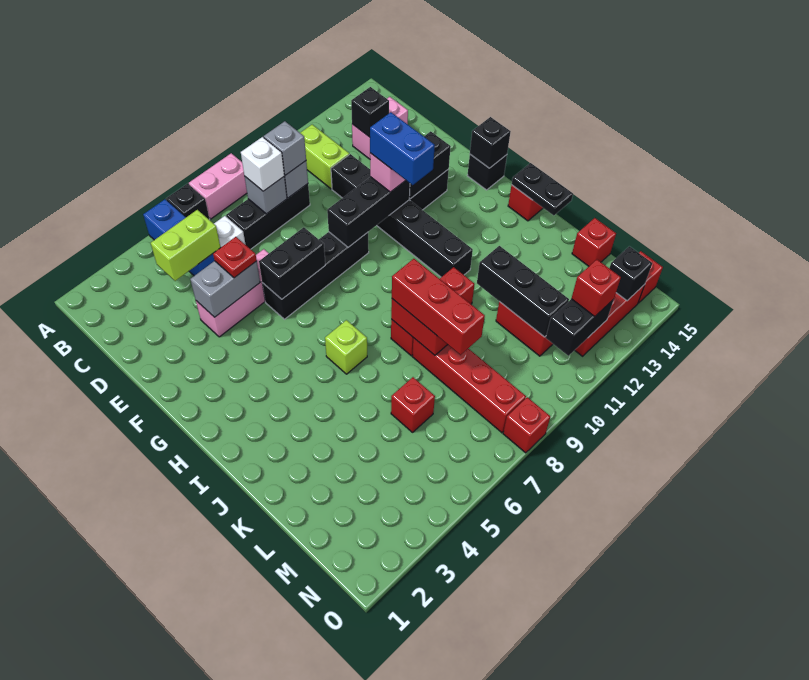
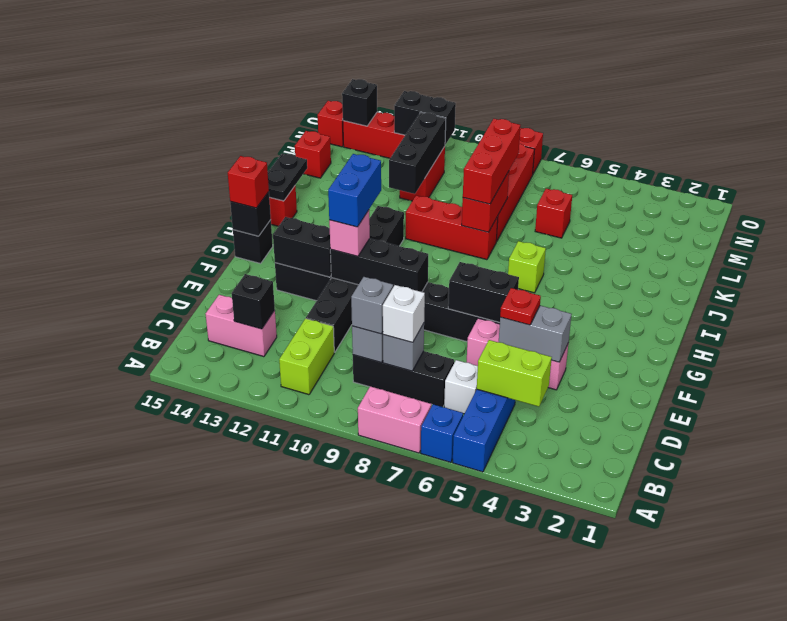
black 1x1 brick [166,184,210,220] -> blue 1x1 brick [421,404,463,462]
red 1x1 brick [571,260,621,317] -> red 1x1 brick moved to [228,156,269,208]

